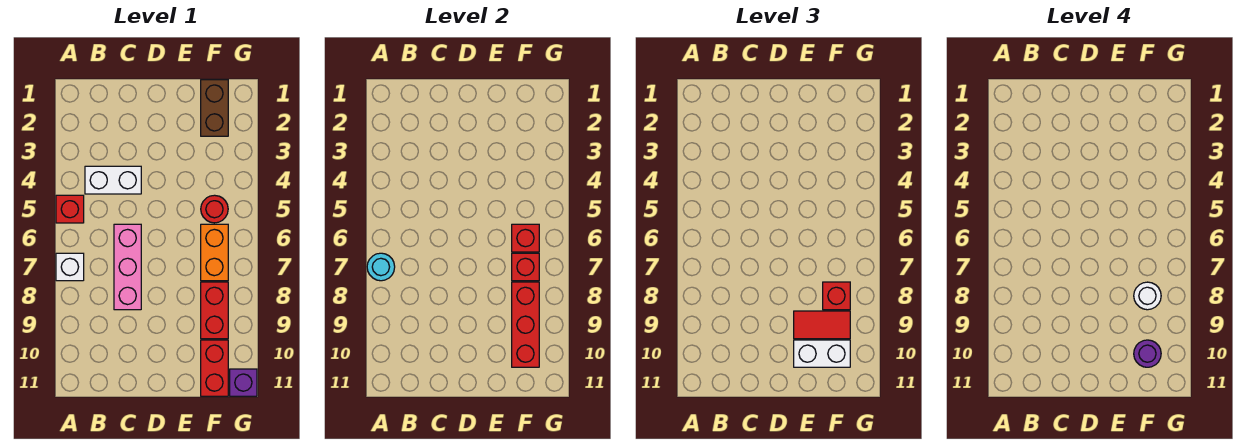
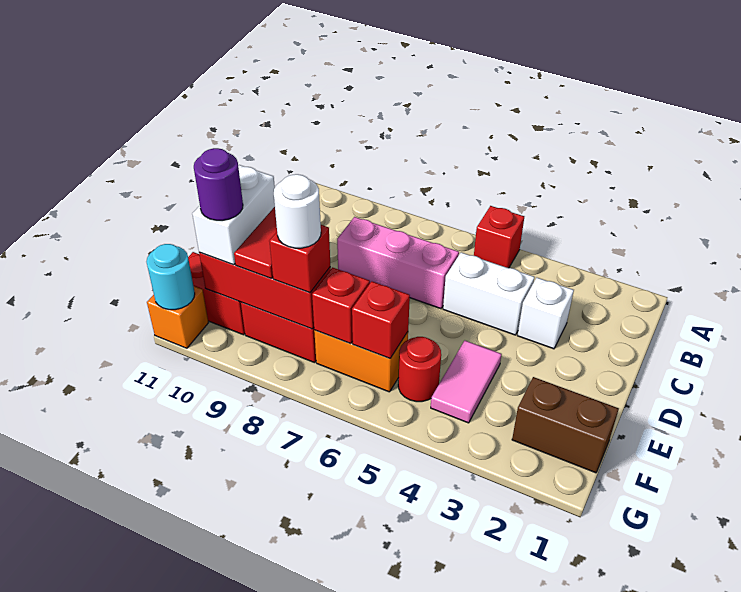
white 1x1 brick [56,253,84,281] -> white 1x1 brick moved to [517,278,574,349]
cyan 1x1 round brick [367,253,395,281] -> cyan 1x1 round brick moved to [146,244,195,310]
white 1x2 brick [85,166,141,194] -> white 1x2 brick turned to [443,252,534,335]
none -> pink 1x2 tile [431,341,501,423]
purple 1x1 brick [230,369,257,396] -> orange 1x1 brick [147,286,208,348]

